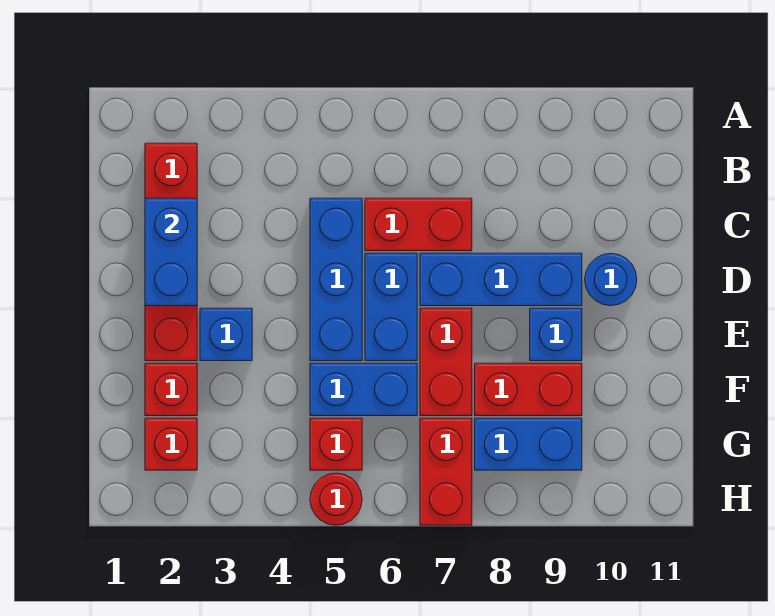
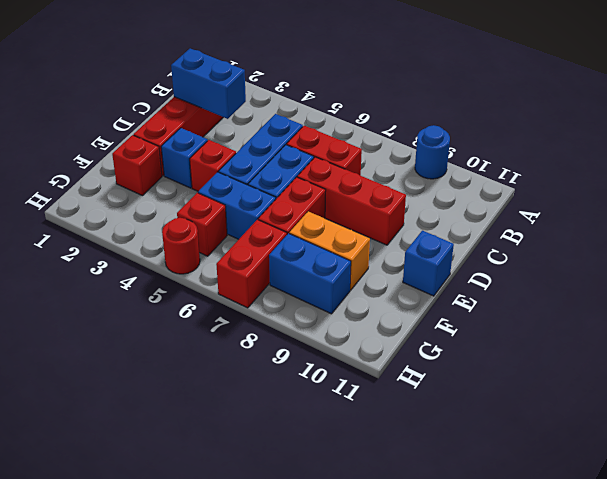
blue 1x2 brick [145,198,197,306] -> blue 1x2 brick turned to [171,48,246,119]
blue 1x3 brick [420,253,582,306] -> red 1x3 brick [297,157,406,245]
blue 1x1 round brick [585,253,637,306] -> blue 1x1 round brick moved to [415,125,450,179]
blue 1x1 brick [530,308,582,361] -> blue 1x1 brick moved to [403,231,454,296]
red 1x2 brick [475,363,582,416] -> orange 1x2 brick [289,211,370,290]
red 1x1 brick [145,418,197,470] -> red 1x1 brick moved to [190,140,236,191]

